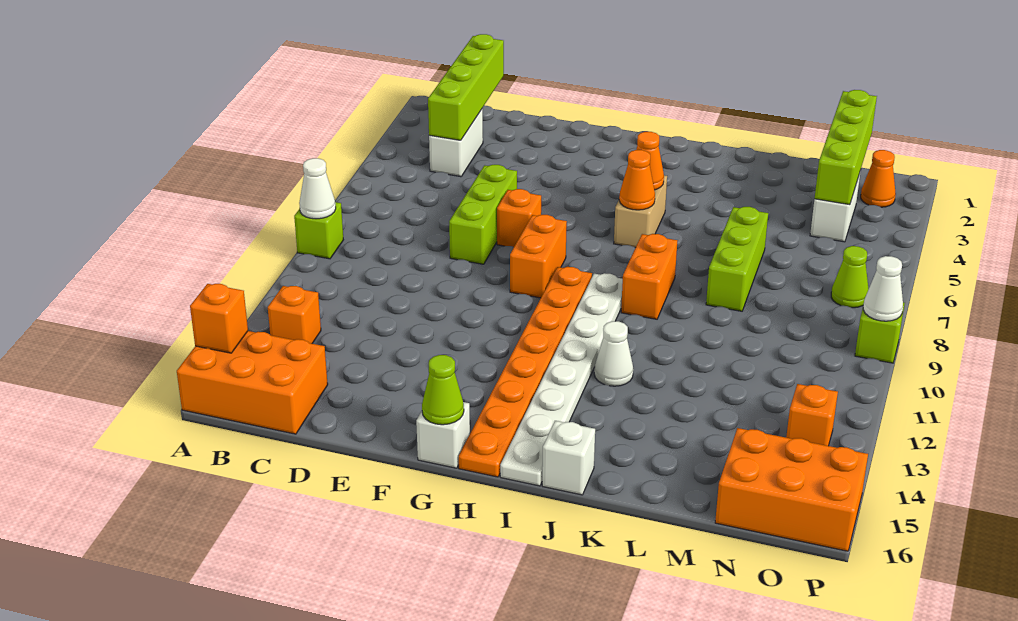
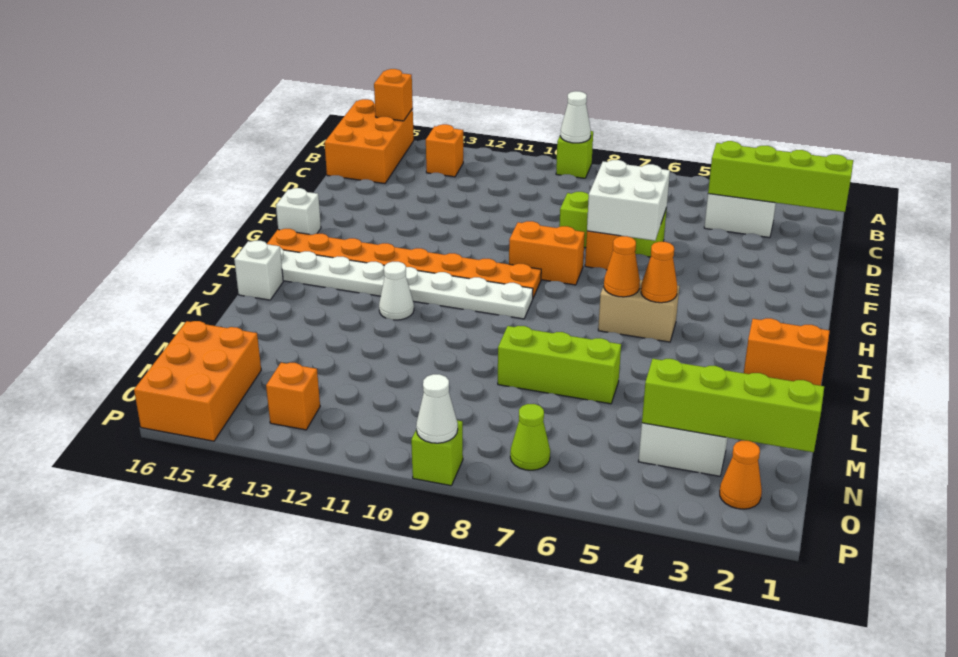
none -> white 2x2 brick [587,160,670,241]
lime 1x1 cone [422,355,464,425] -> none
orange 1x2 brick [621,234,677,319] -> orange 1x2 brick moved to [744,318,830,386]

